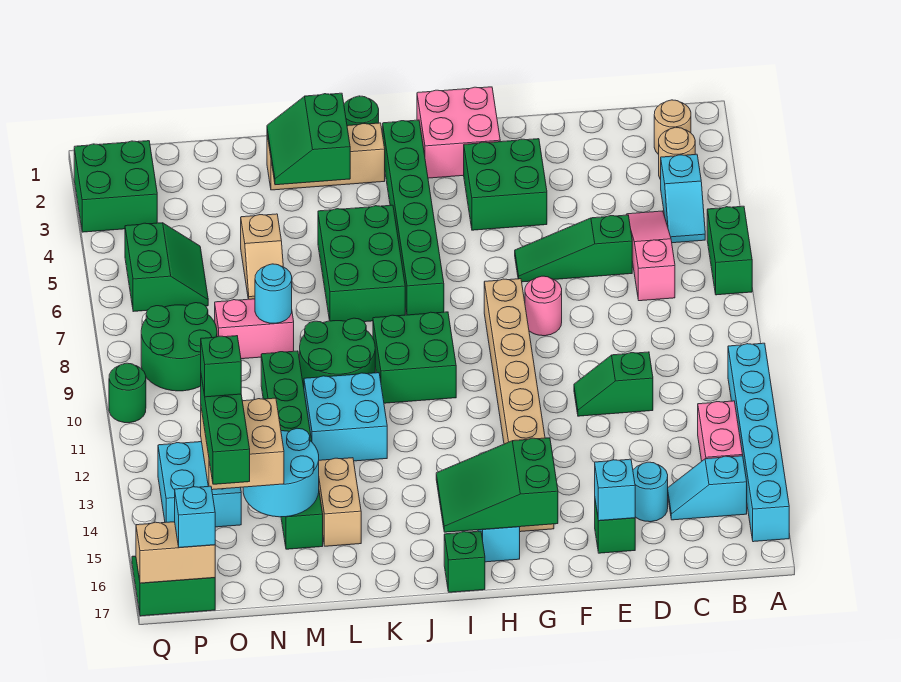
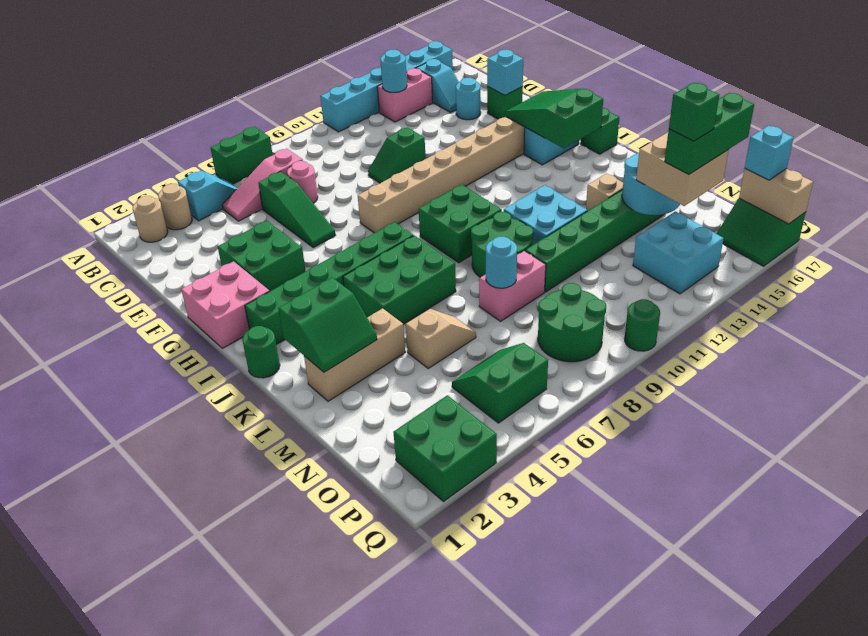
none -> cyan 1x1 round brick [380,50,407,92]
green 1x2 slope [574,352,653,416] -> green 1x2 slope turned to [368,127,426,183]
pink 1x1 round brick [525,276,562,336] -> pink 1x1 round brick moved to [287,161,318,203]
green 2x3 slope [436,438,558,532] -> green 2x3 slope turned to [505,89,603,148]
tan 1x3 brick [267,123,385,190] -> tan 1x3 brick turned to [304,308,405,401]
tan 1x2 brick [319,458,361,546] -> tan 1x1 brick [586,174,623,211]
pink 1x2 brick [215,299,294,359] -> pink 1x2 brick turned to [479,251,546,321]

